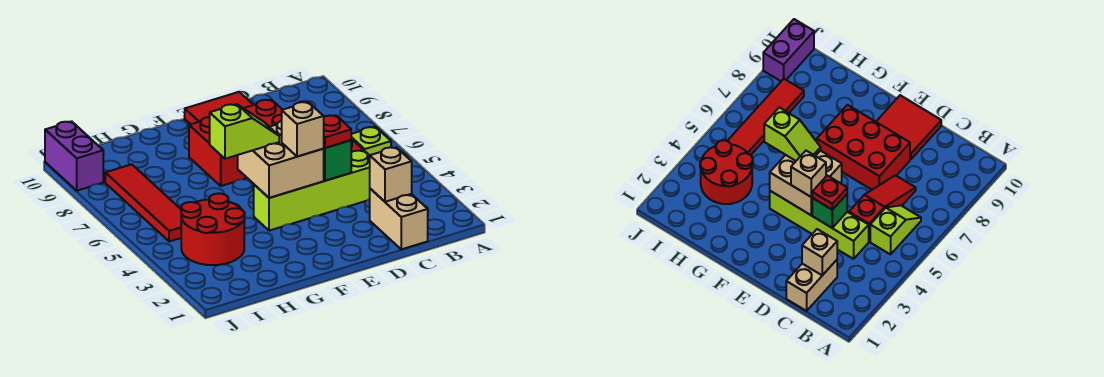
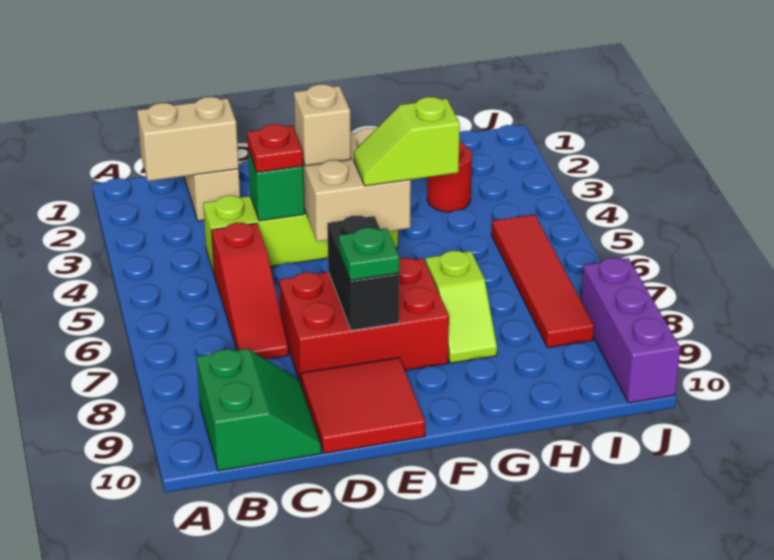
lime 1x2 slope [351,127,391,155] -> lime 1x2 slope moved to [426,251,497,363]
none -> green 2x2 slope [197,349,321,471]
tan 1x1 brick [370,147,412,202] -> tan 1x2 brick [137,97,239,181]
none -> black 1x2 brick [327,216,399,330]
none -> green 1x1 plate [339,228,399,280]
red 2x2 round brick [181,193,245,265] -> red 1x1 round brick [427,140,472,212]
purple 1x2 brick [45,121,103,191] -> purple 1x3 brick [581,258,680,403]

